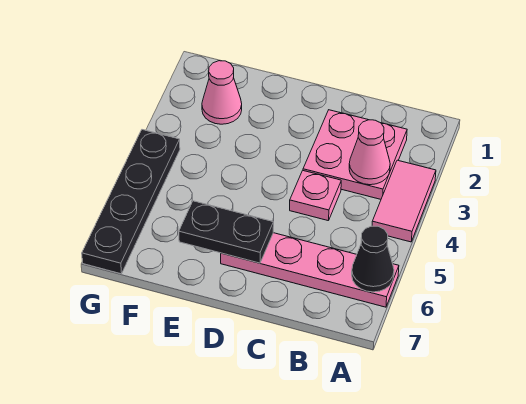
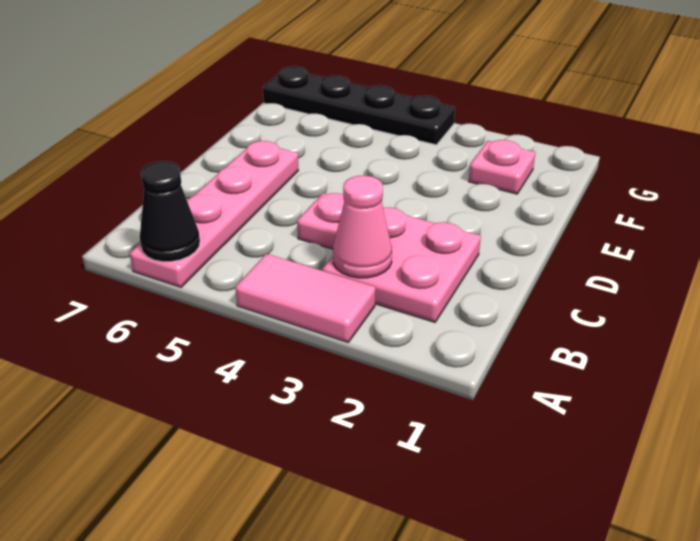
black 1x2 plate [179,201,274,263] -> none
pink 1x1 cone [202,61,242,124] -> pink 1x1 plate [469,140,535,194]

